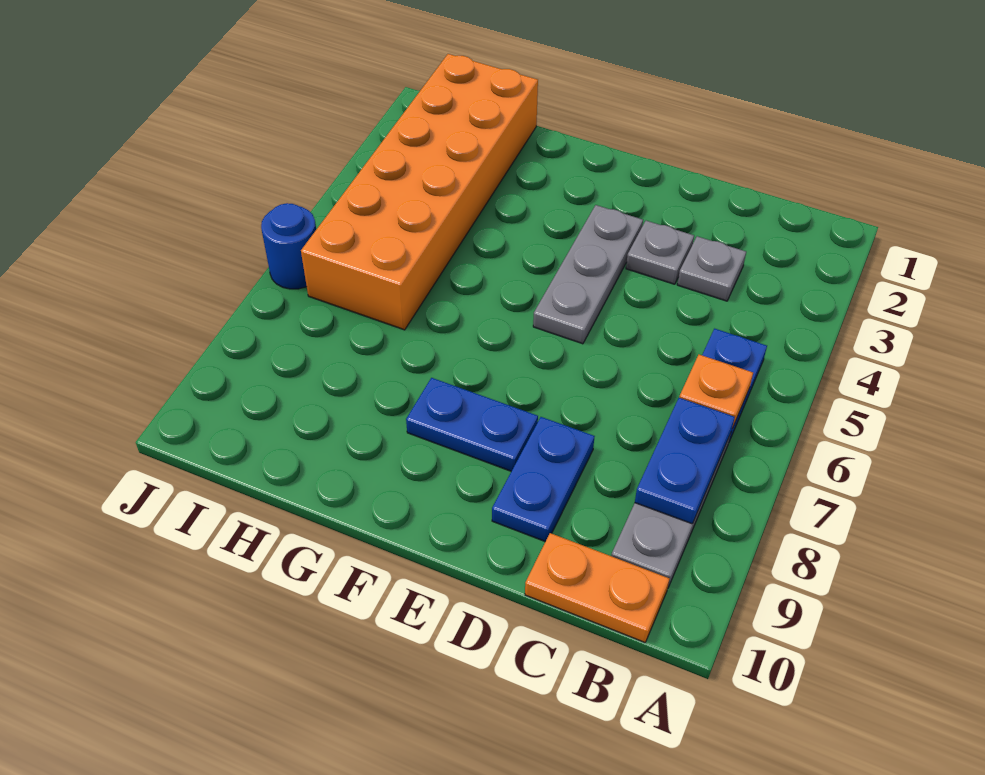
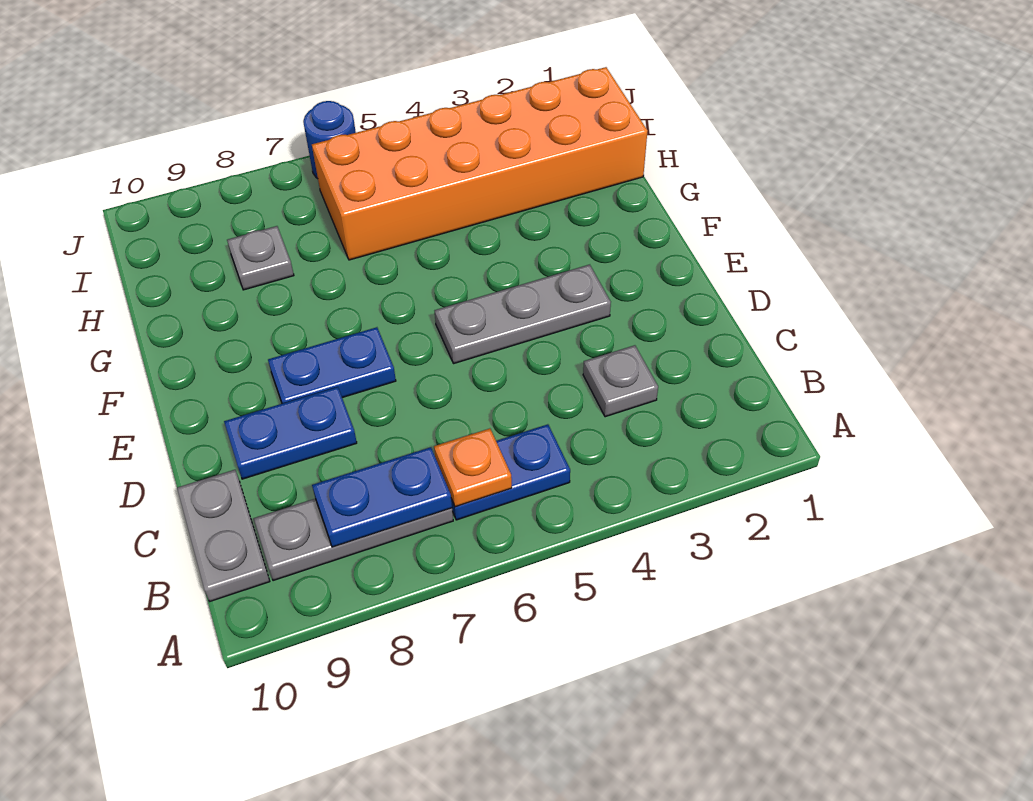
orange 1x2 plate [525,533,669,642] -> grey 1x2 plate [177,470,270,601]
grey 1x1 plate [626,221,694,284] -> grey 1x1 plate moved to [227,226,294,290]
blue 1x2 plate [406,378,538,471] -> blue 1x2 plate turned to [268,327,396,404]

